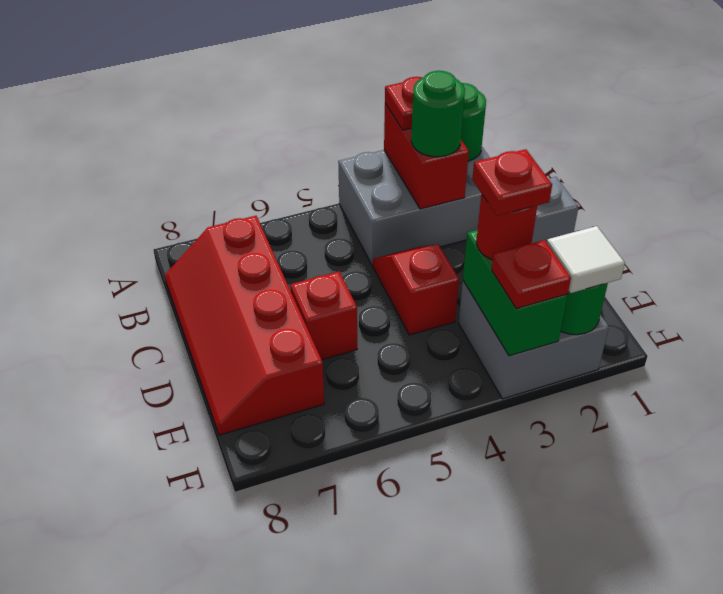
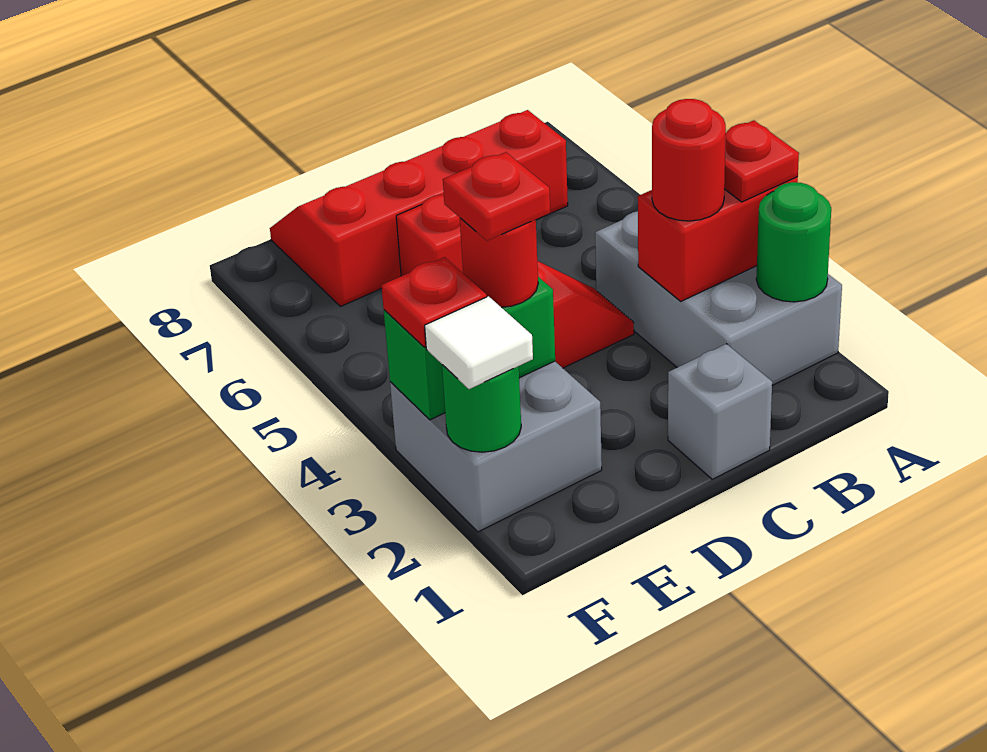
green 1x1 round brick [411,71,465,157] -> red 1x1 round brick [652,99,726,221]

